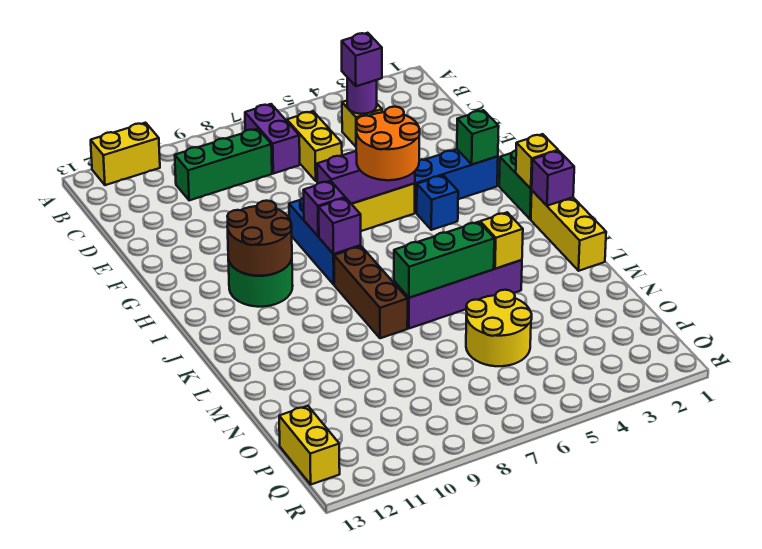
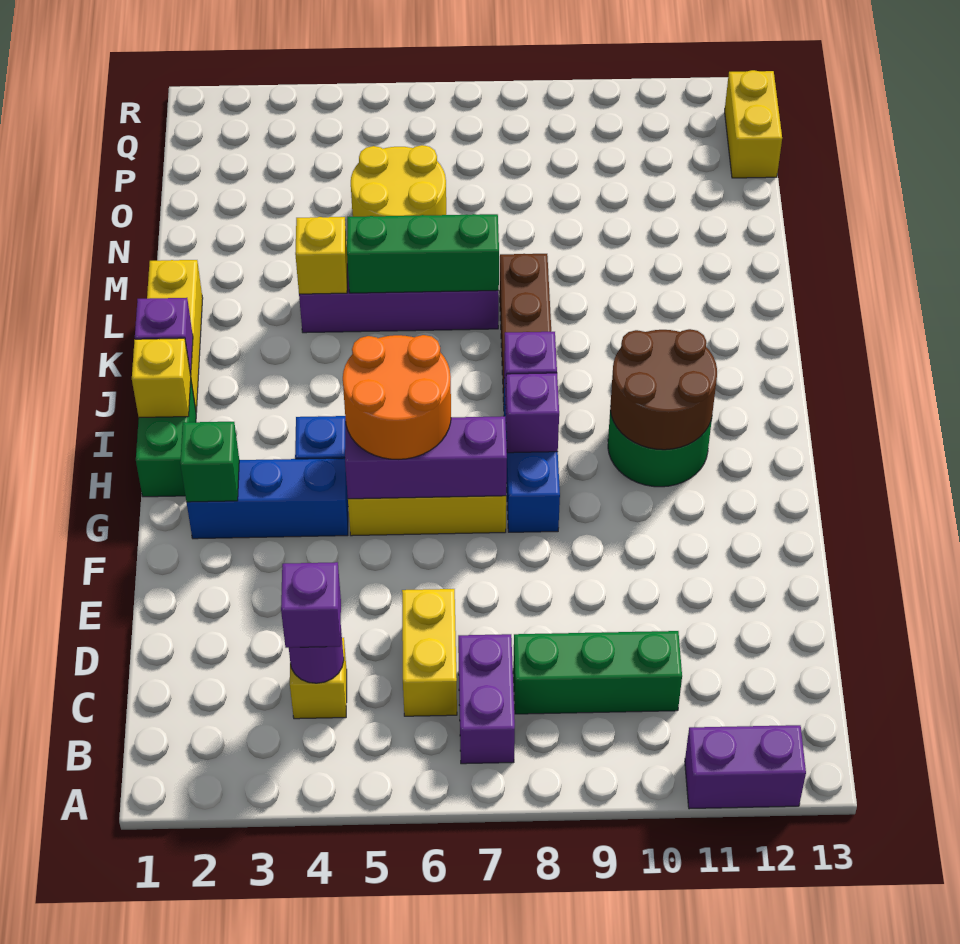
yellow 1x2 brick [91,123,160,185] -> purple 1x2 brick [685,725,806,809]

